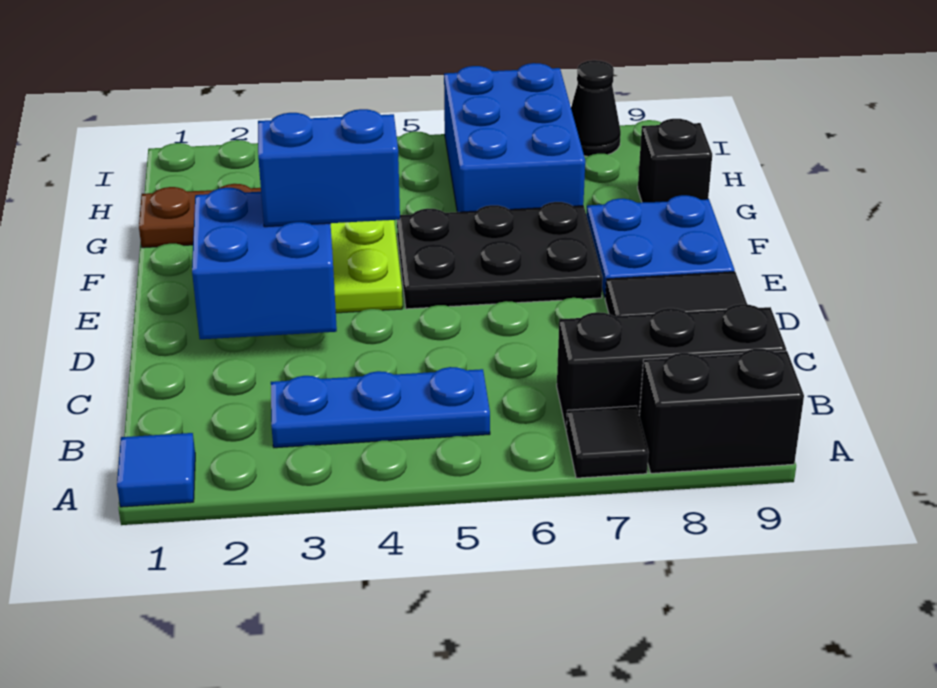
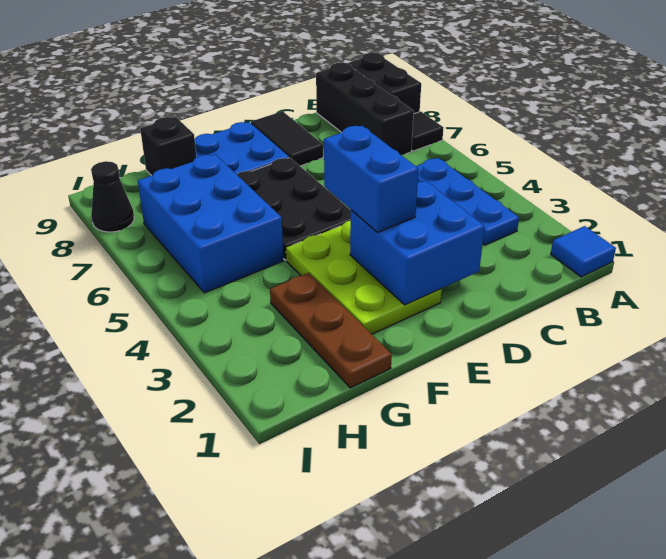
blue 2x3 brick [444,63,585,212] -> blue 2x3 brick turned to [138,154,283,293]

